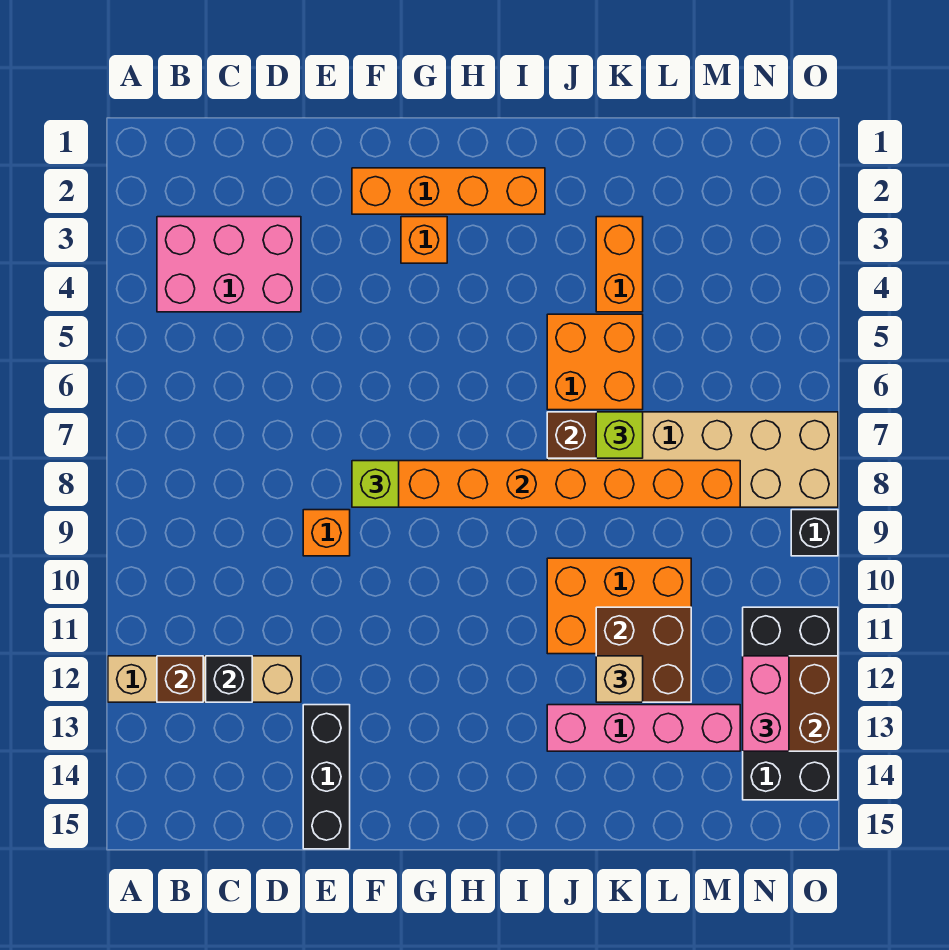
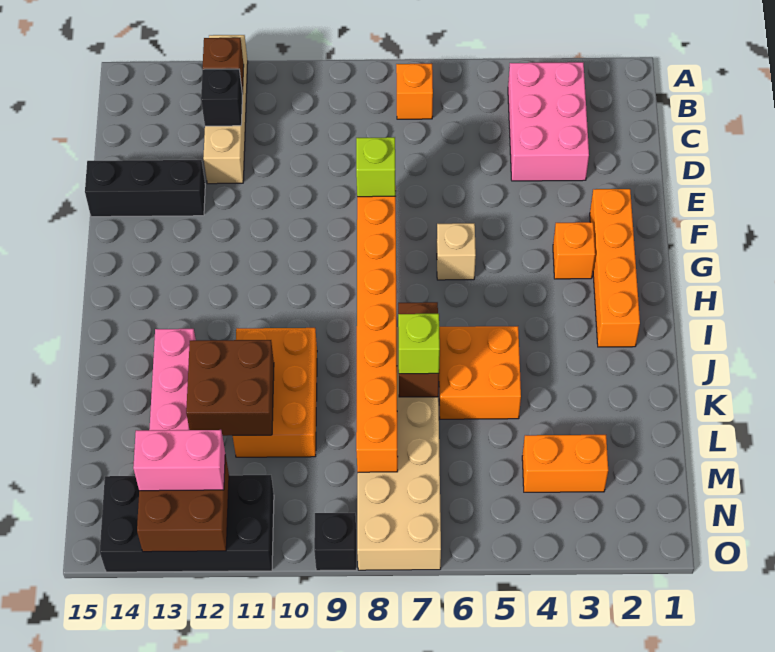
orange 1x1 brick [303,510,350,556] -> orange 1x1 brick moved to [396,64,433,119]
orange 1x2 brick [596,217,643,312] -> orange 1x2 brick moved to [522,435,608,492]
tan 1x1 brick [596,656,643,702] -> tan 1x1 brick moved to [437,223,476,280]

